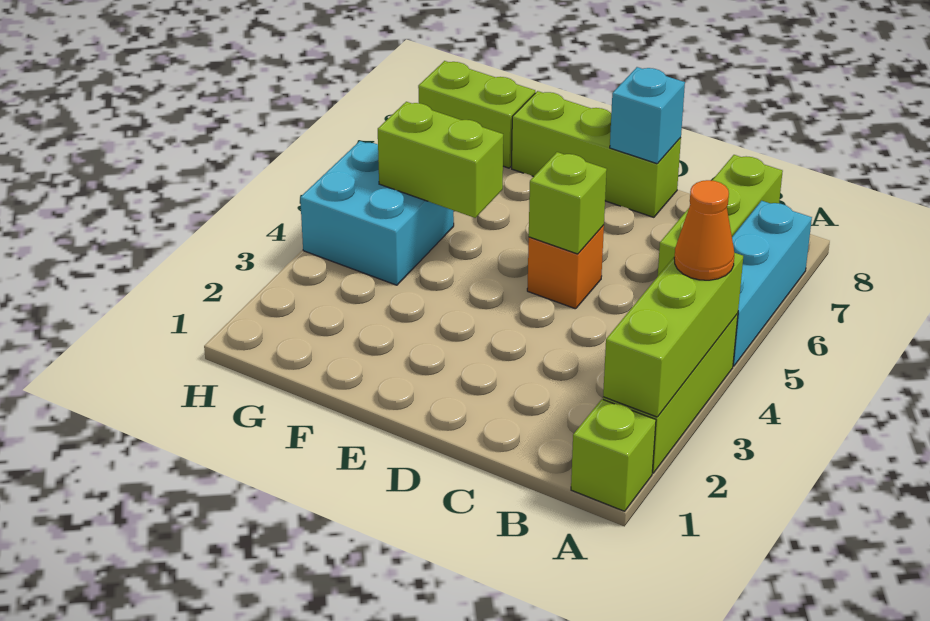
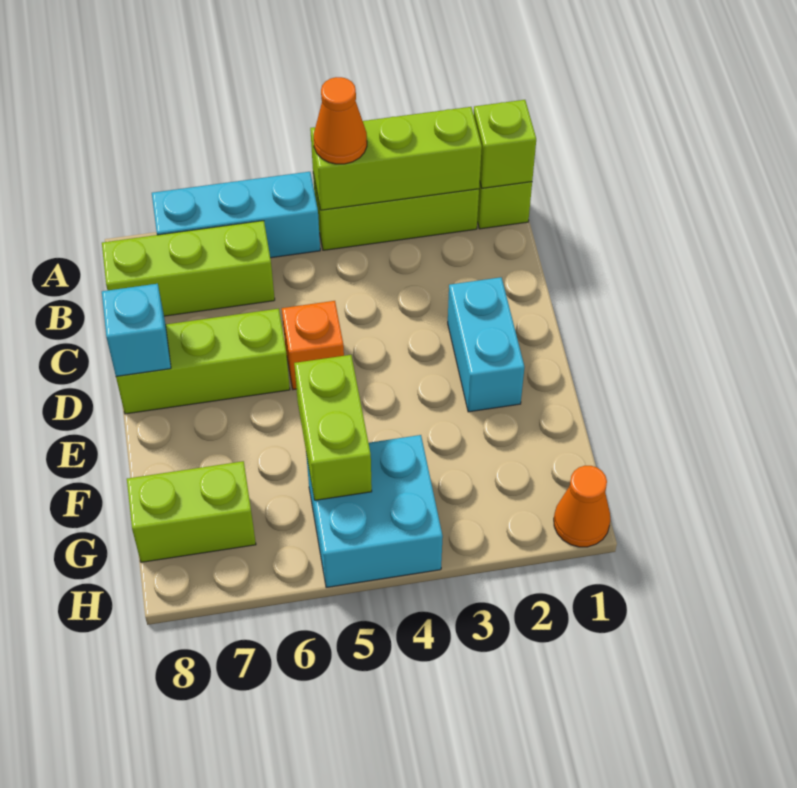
none -> cyan 1x2 brick [448,277,525,412]
lime 1x1 brick [529,152,607,254] -> lime 1x1 brick moved to [474,100,536,188]
lime 1x3 brick [512,91,681,217] -> lime 1x3 brick turned to [116,309,290,414]
lime 1x2 brick [418,61,535,168] -> lime 1x2 brick turned to [127,461,256,562]
none -> orange 1x1 cone [554,466,611,547]

